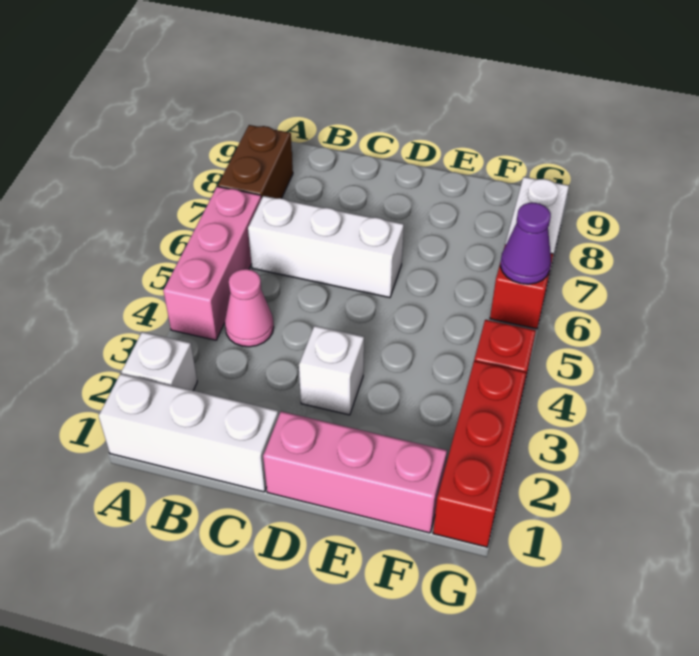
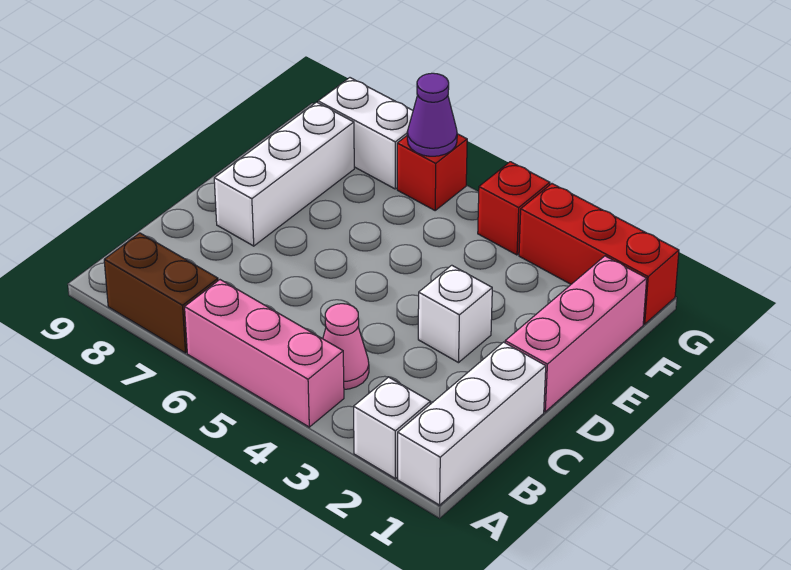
white 1x3 brick [248,196,404,298] -> white 1x3 brick moved to [214,102,354,246]

